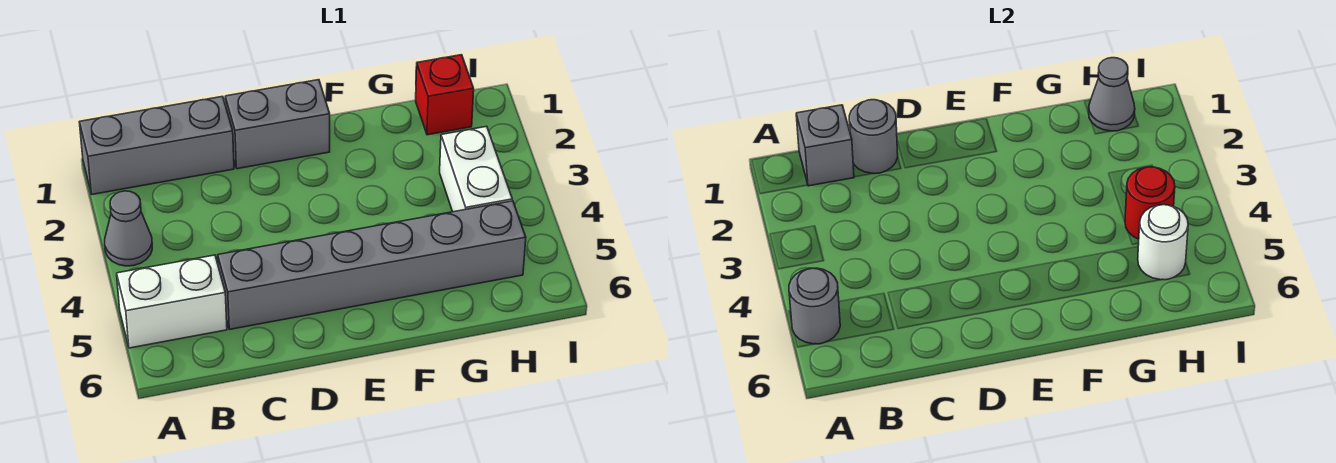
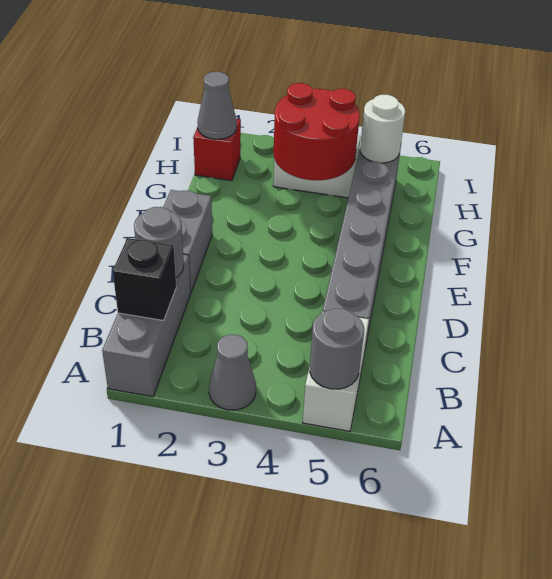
grey 1x1 brick [796,105,854,186] -> black 1x1 brick [113,238,176,321]
red 1x1 round brick [1125,167,1175,239] -> red 2x2 round brick [274,83,360,180]

